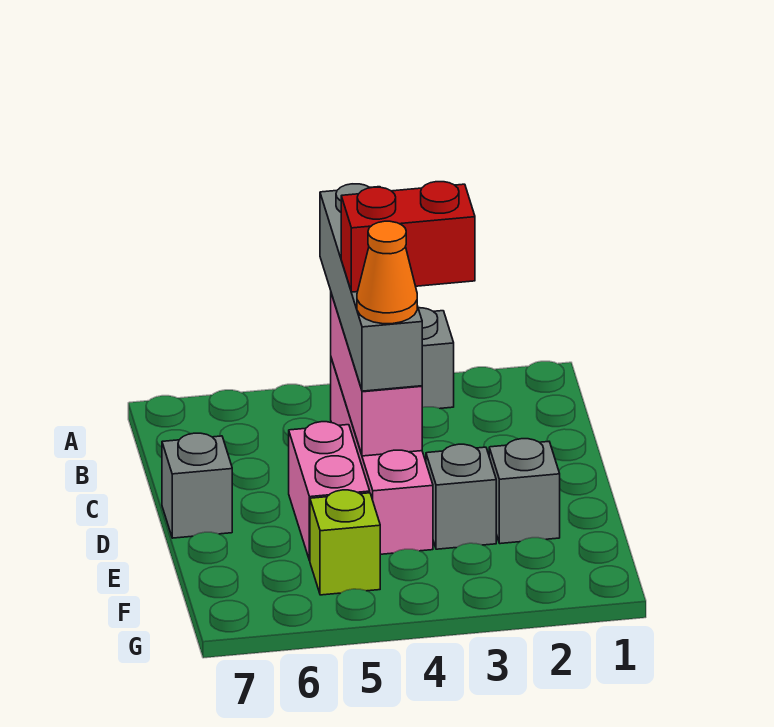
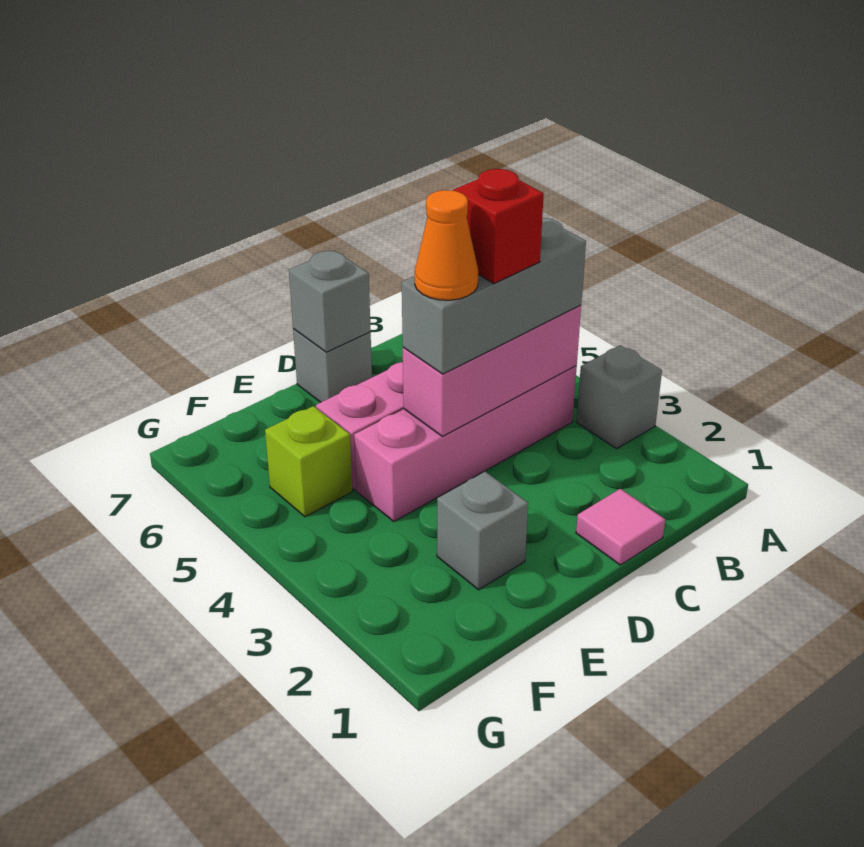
grey 1x4 brick [320,184,422,391] -> grey 1x3 brick [402,218,586,374]
none -> pink 1x1 tile [576,489,665,565]
red 1x2 brick [341,182,475,292] -> red 1x1 brick [453,169,544,284]
grey 1x1 brick [426,444,496,549] -> grey 1x1 brick moved to [289,251,371,352]

